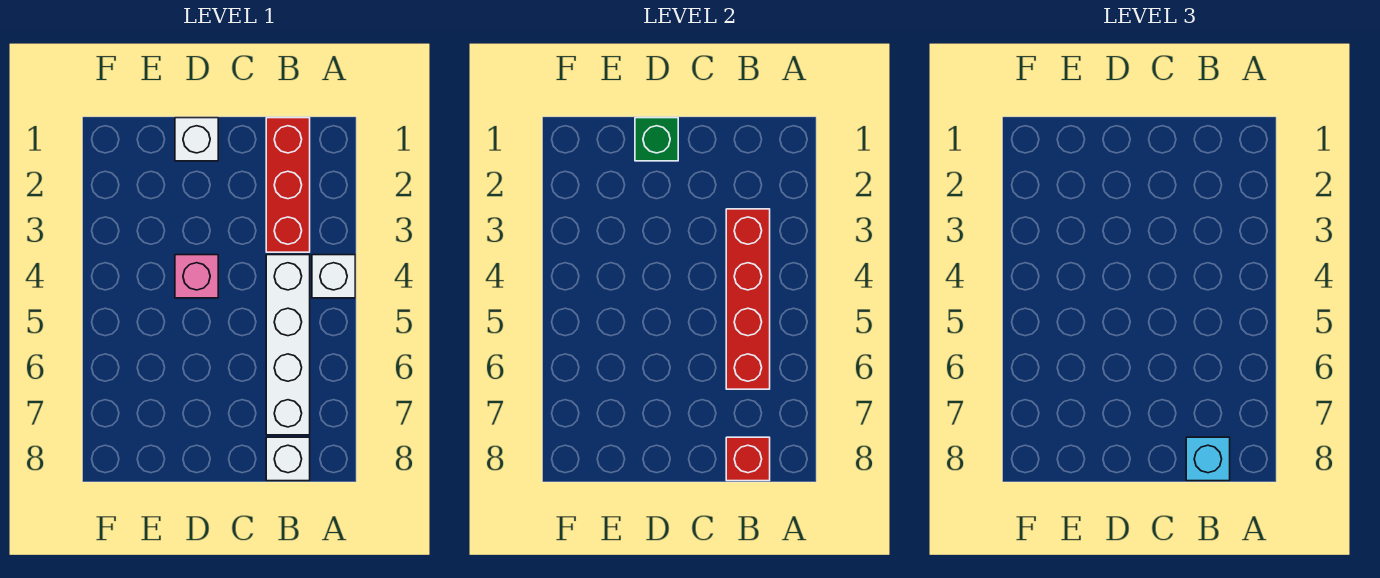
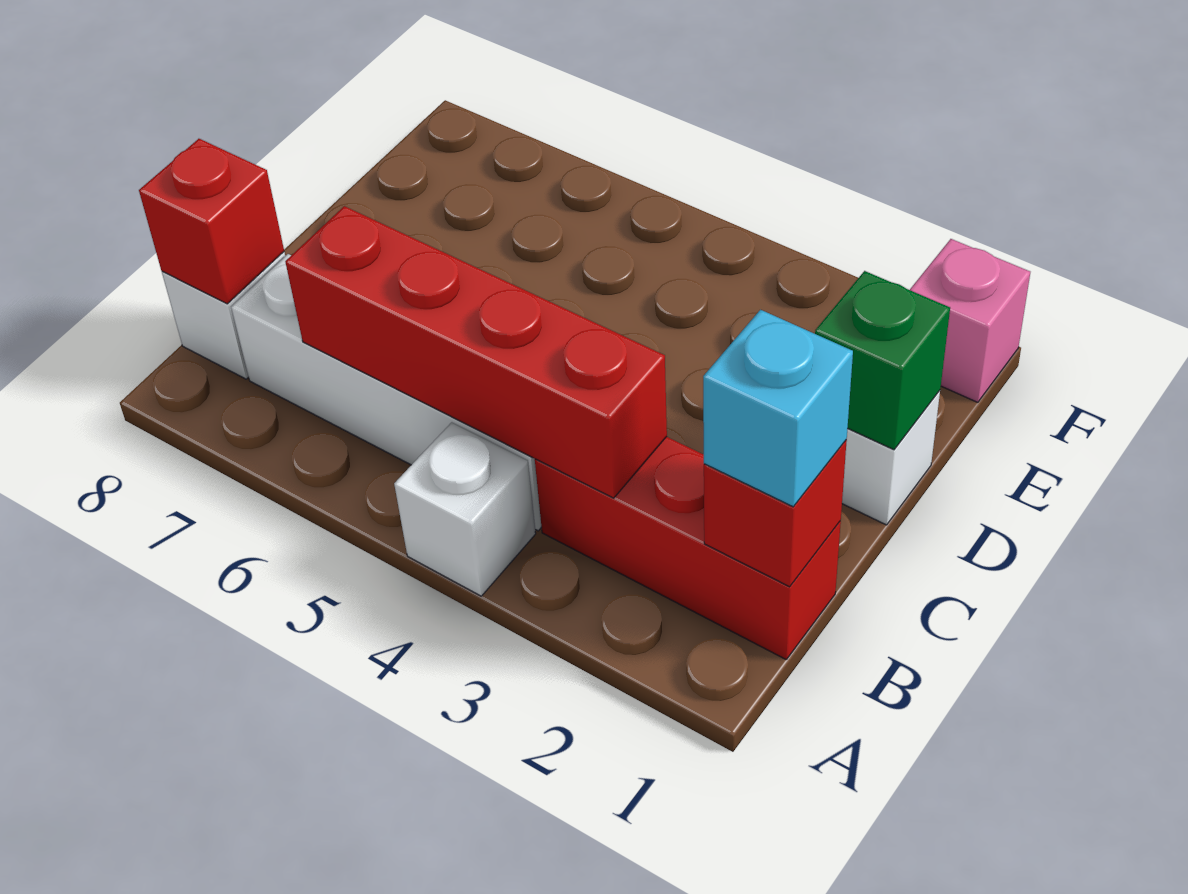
none -> red 1x1 brick [704,440,847,587]
cyan 1x1 brick [1186,437,1230,481] -> cyan 1x1 brick moved to [703,310,853,507]
pink 1x1 brick [175,255,218,298] -> pink 1x1 brick moved to [910,239,1030,402]

